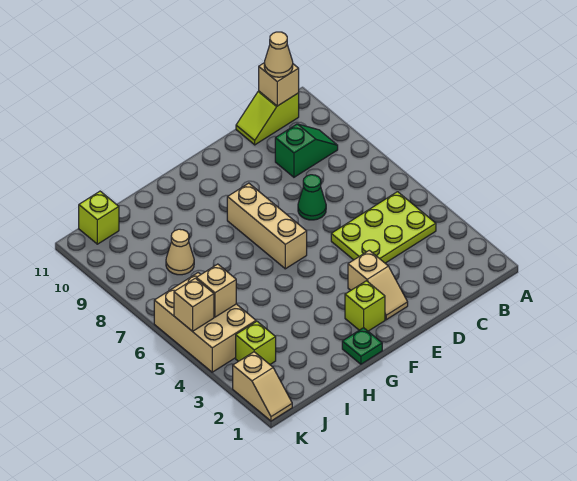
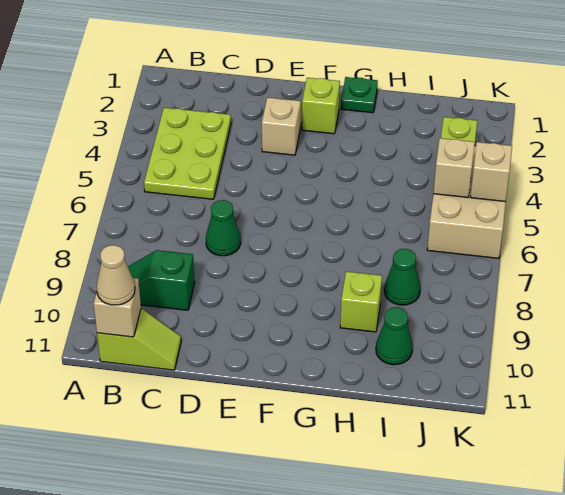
lime 2x3 plate [331,192,436,263] -> lime 2x3 plate turned to [144,108,231,199]
tan 1x3 brick [227,183,307,269] -> none
tan 1x1 cone [166,229,194,275] -> green 1x1 cone [384,249,420,305]
none -> green 1x1 cone [376,307,413,365]
lime 1x1 brick [79,191,119,244] -> lime 1x1 brick moved to [340,271,382,332]
tan 1x2 slope [233,352,292,421] -> none

